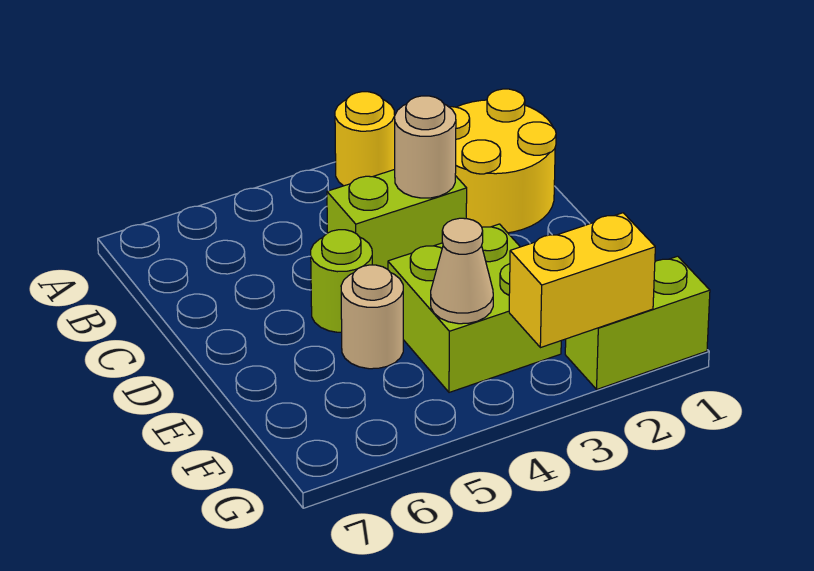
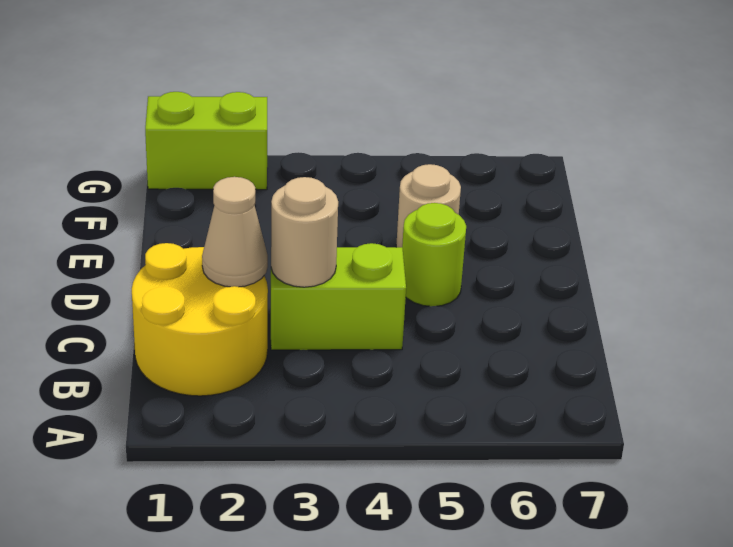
yellow 1x1 round brick [335,92,395,186] -> none
lime 2x2 brick [388,224,561,392] -> none
tan 1x1 cone [431,218,493,324] -> tan 1x1 cone moved to [202,177,268,287]
yellow 1x2 brick [509,213,655,348] -> none

